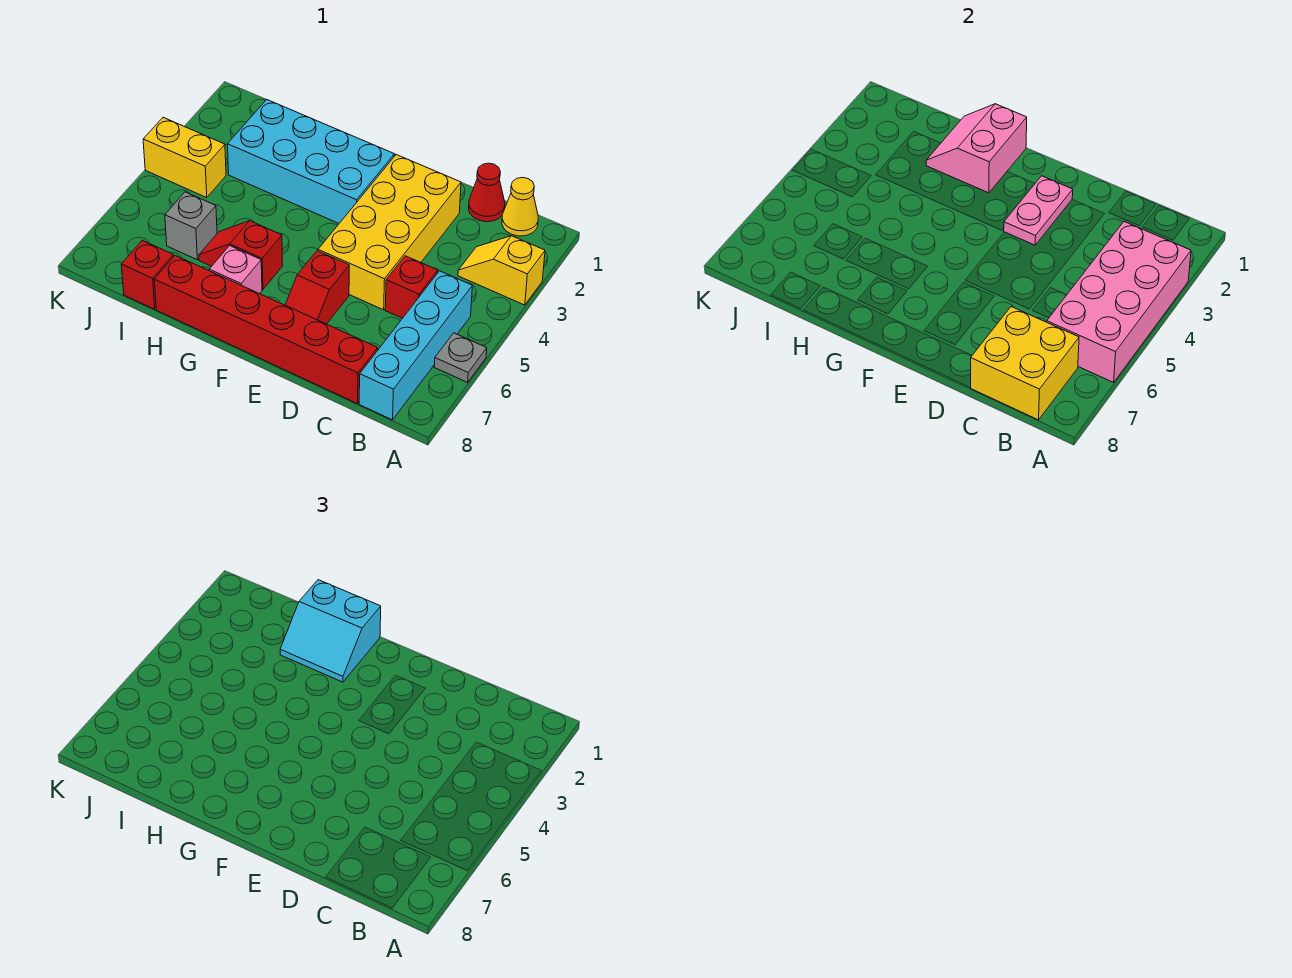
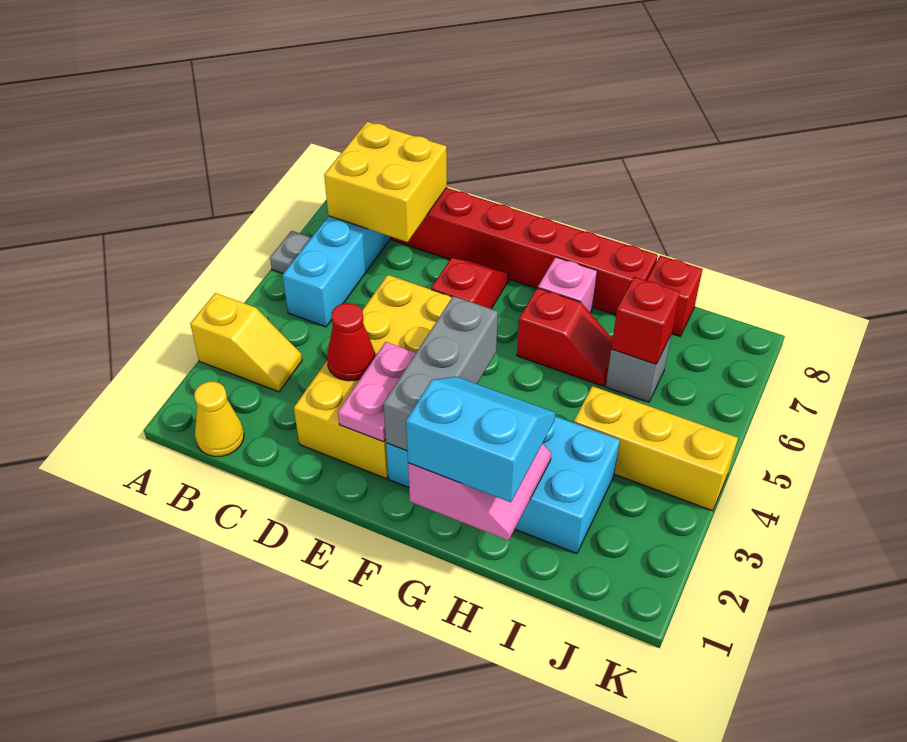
pink 2x4 brick [1047,222,1191,382] -> none
red 1x1 cone [469,163,505,222] -> red 1x1 cone moved to [327,303,375,381]
red 1x1 brick [385,256,438,318] -> red 1x1 brick moved to [611,277,680,364]
none -> grey 1x3 brick [383,296,498,451]
yellow 1x2 brick [143,117,226,197] -> yellow 1x3 brick [574,386,738,511]

